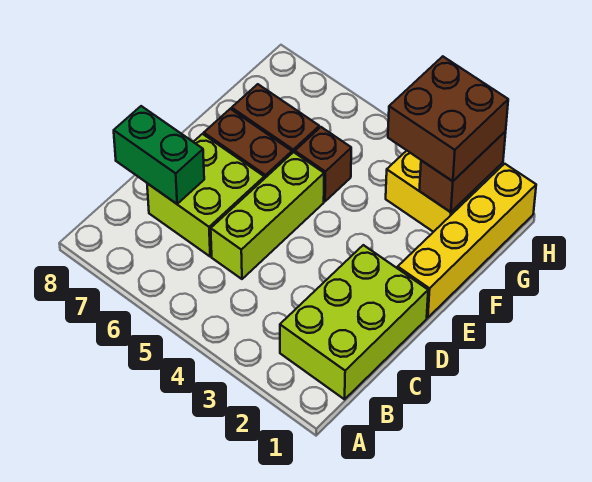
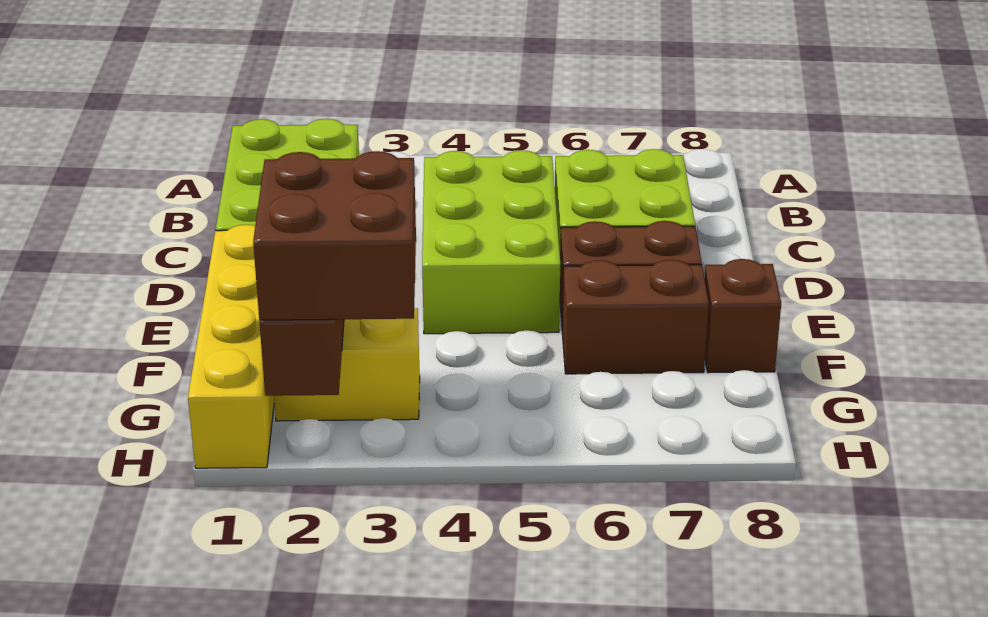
lime 1x3 brick [211,152,324,279] -> lime 2x3 brick [422,150,560,334]
green 1x2 brick [114,106,204,204] -> none
brown 1x1 brick [295,127,351,201] -> brown 1x1 brick moved to [705,259,781,373]

